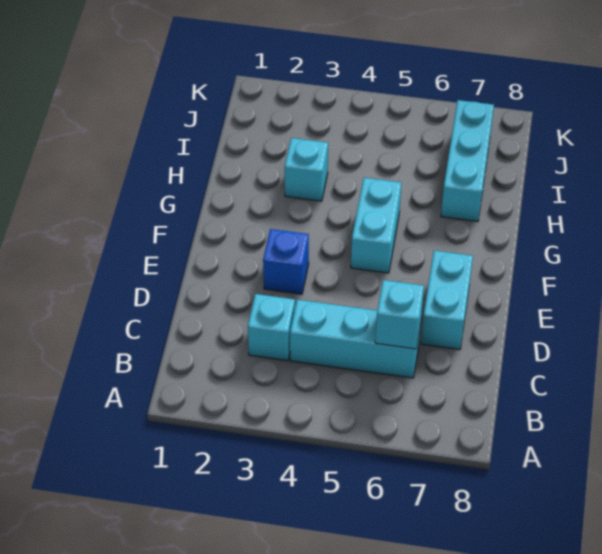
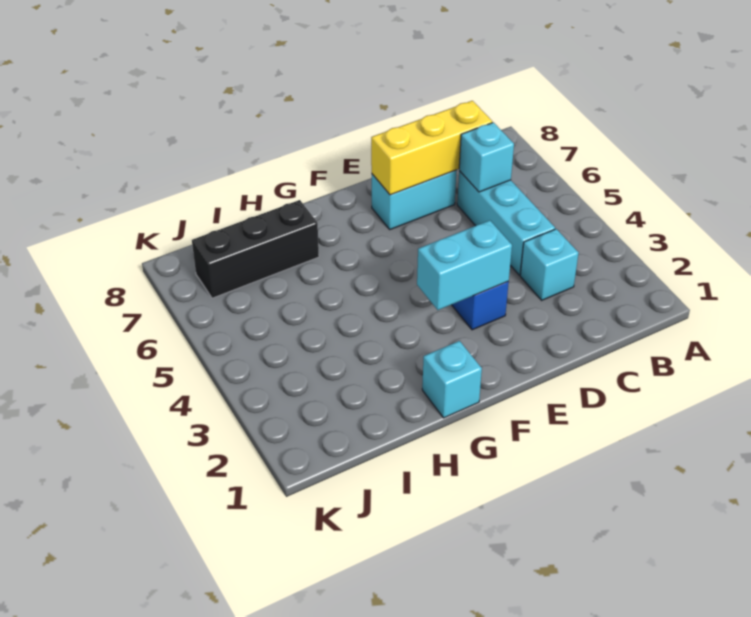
none -> yellow 1x3 brick [371,101,492,195]
cyan 1x2 brick [351,178,401,273] -> cyan 1x2 brick moved to [417,220,512,310]
cyan 1x1 brick [285,138,328,201] -> cyan 1x1 brick moved to [422,341,482,418]
cyan 1x3 brick [441,100,494,222] -> black 1x3 brick [192,200,319,298]

